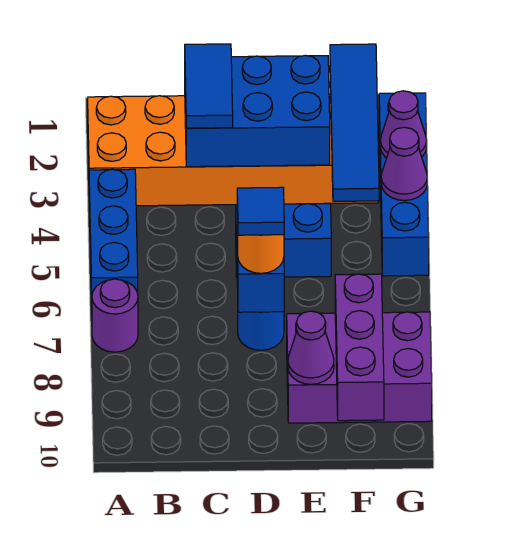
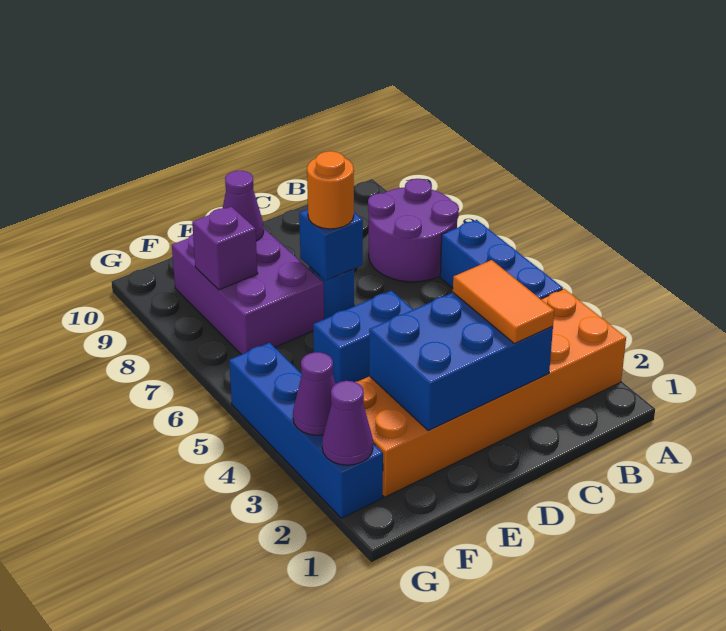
purple 1x1 round brick [92,279,138,352] -> purple 2x2 round brick [368,179,459,282]
blue 1x2 tile [185,44,233,128] -> orange 1x2 tile [453,260,554,344]
blue 1x1 tile [237,187,284,235] -> none
purple 2x3 brick [287,312,432,423] -> purple 2x3 brick turned to [172,229,324,355]
blue 1x4 tile [330,44,379,201] -> none
purple 1x3 brick [335,274,384,421] -> purple 1x1 brick [192,207,258,290]
purple 1x1 cone [381,127,427,201] -> purple 1x1 cone moved to [322,381,373,465]

